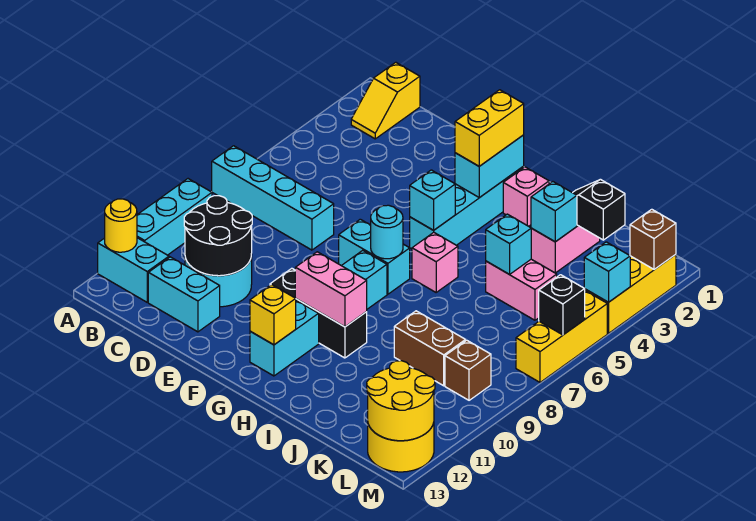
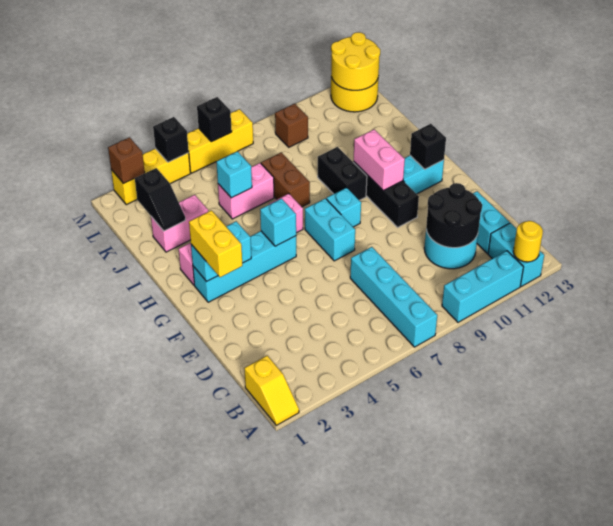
yellow 1x2 slope [351,62,420,139] -> yellow 1x2 slope turned to [244,356,299,425]
yellow 1x2 brick [455,90,524,166] -> yellow 1x2 brick turned to [189,210,242,277]
cyan 1x1 round brick [371,205,403,259] -> none
yellow 1x1 brick [250,284,296,345] -> black 1x1 brick [410,124,446,169]
none -> black 1x2 brick [318,147,367,200]
cyan 1x1 brick [531,182,577,242] -> none
pink 1x2 brick [486,259,557,320] -> pink 1x2 brick turned to [218,163,274,219]
brown 1x2 brick [394,311,466,386] -> brown 1x2 brick moved to [261,153,310,207]
cyan 1x1 brick [584,242,630,302] -> black 1x1 brick [153,117,189,162]

